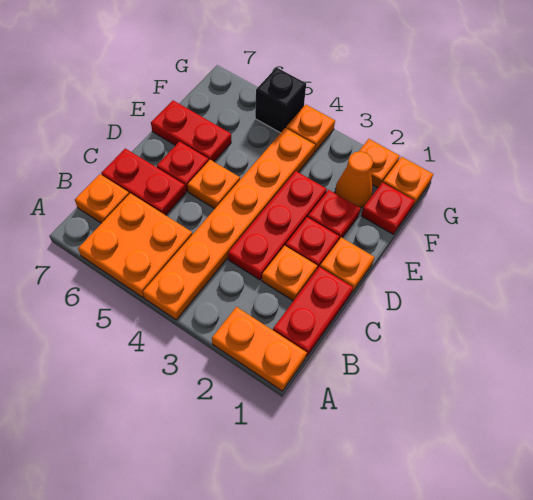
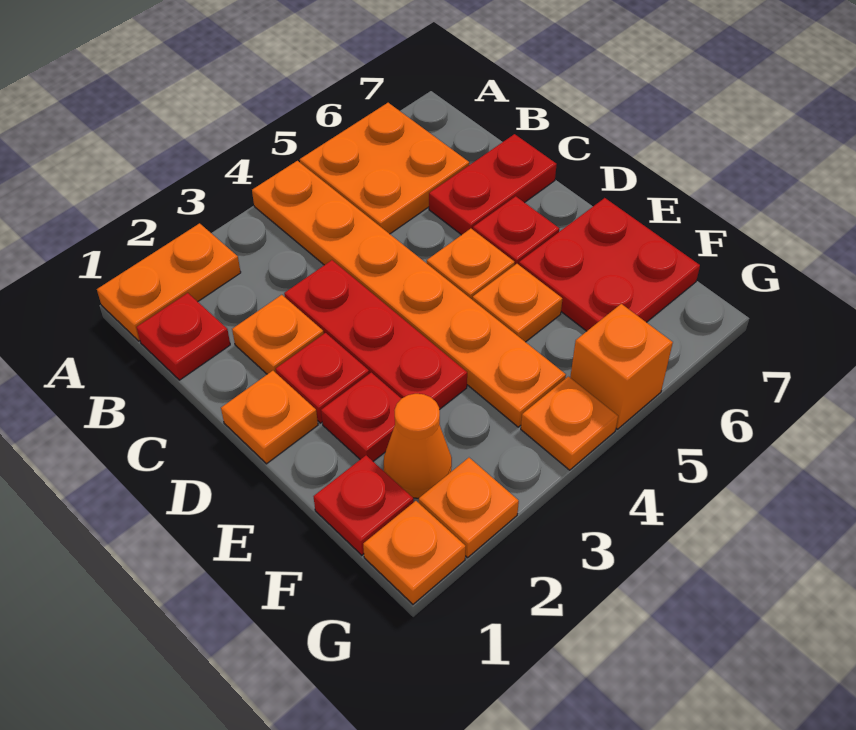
red 1x2 plate [273,267,353,357] -> red 1x1 plate [136,293,230,380]
orange 1x1 plate [75,174,129,223] -> orange 1x1 plate moved to [473,264,562,342]
red 1x2 plate [151,100,231,162] -> red 2x2 plate [519,198,700,331]
black 1x1 brick [255,67,306,133] -> orange 1x1 brick [570,304,673,429]

